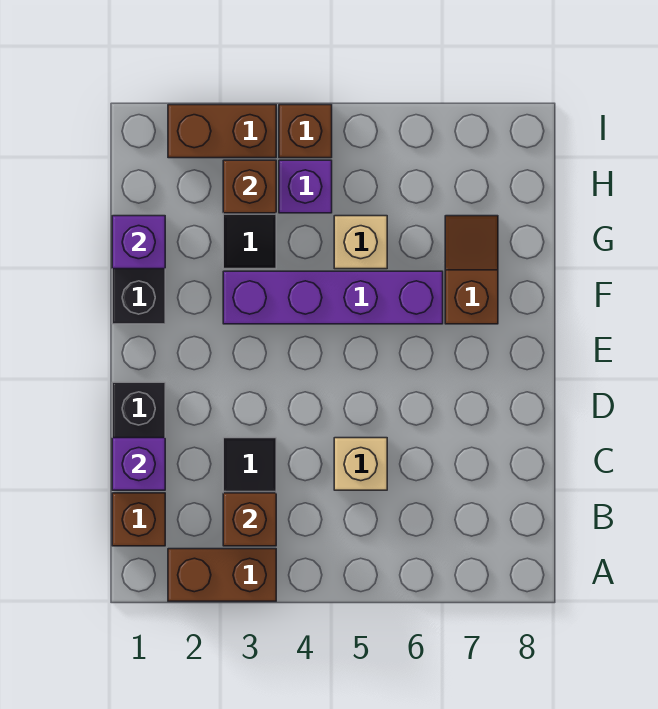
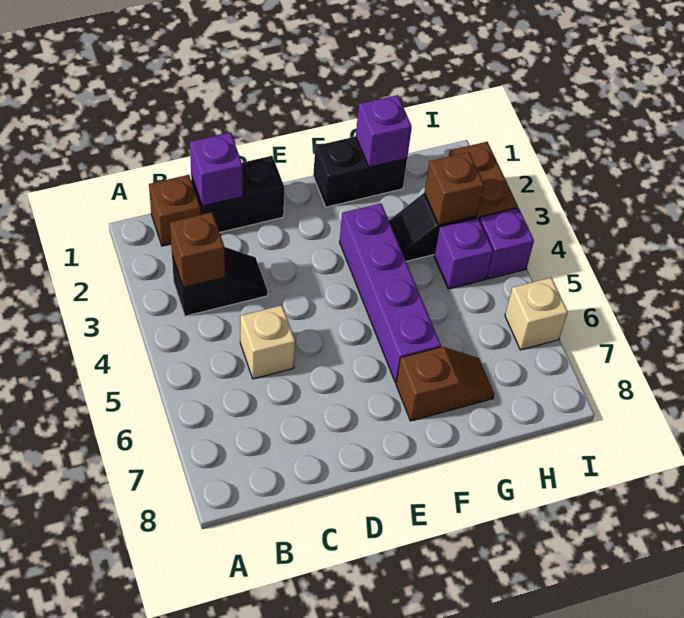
brown 1x2 brick [168,549,276,601] -> none
tan 1x1 brick [334,216,387,269] -> tan 1x1 brick moved to [505,277,568,350]
brown 1x1 brick [279,105,332,158] -> purple 1x1 brick [480,208,534,279]

